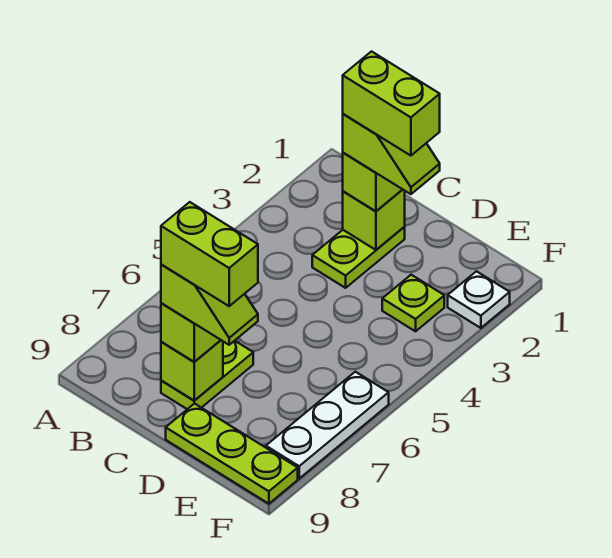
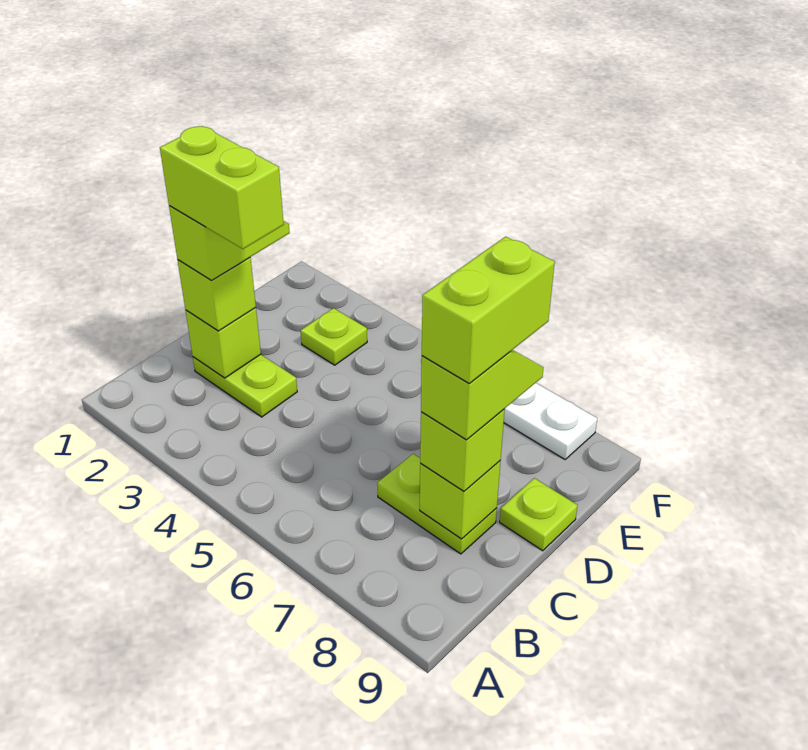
lime 1x2 brick [343,52,440,156] -> lime 1x2 brick turned to [160,126,284,249]
lime 1x3 plate [166,403,298,504] -> lime 1x1 plate [500,478,578,551]
white 1x1 plate [448,271,510,328] -> none

